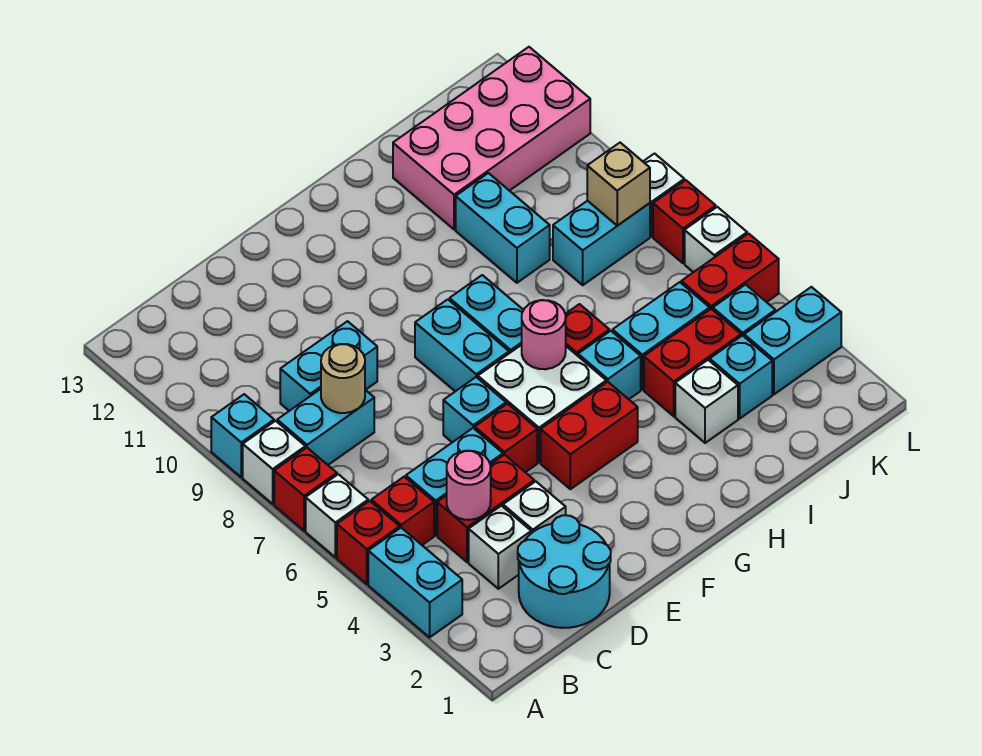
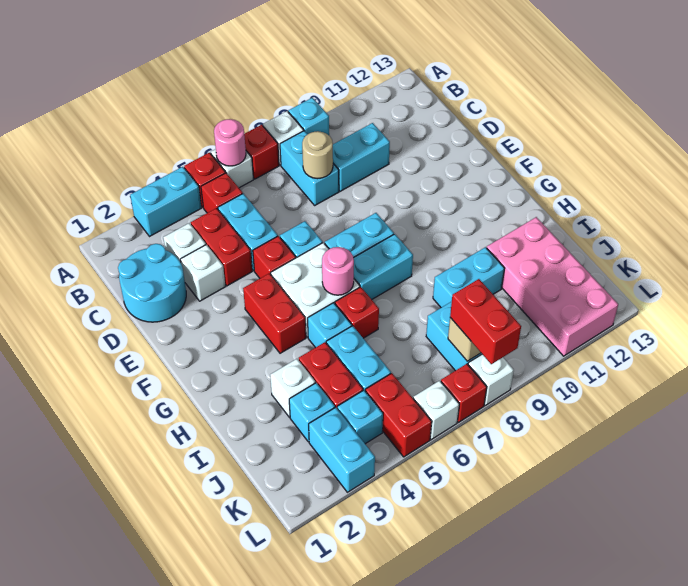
pink 1x1 round brick [447,451,491,520] -> pink 1x1 round brick moved to [214,119,246,166]
cyan 1x2 brick [280,321,377,411] -> cyan 1x2 brick turned to [333,123,390,191]
none -> red 1x2 brick [450,279,521,364]

